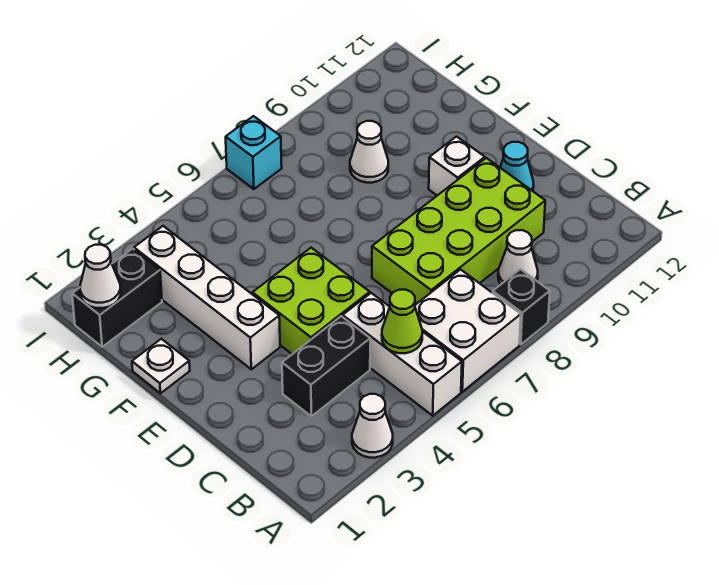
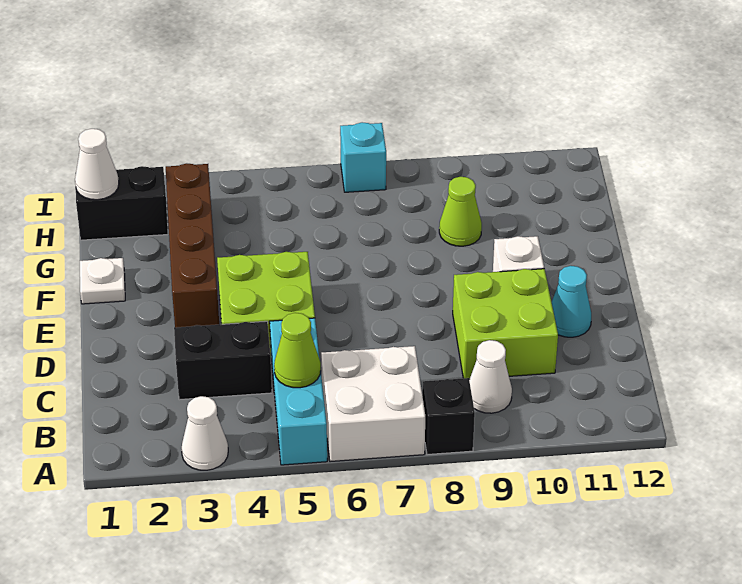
white 1x3 brick [343,293,462,416] -> cyan 1x3 brick [270,318,327,465]
lime 2x4 brick [372,158,545,305] -> lime 2x2 brick [453,269,558,379]
white 1x4 brick [134,226,280,369] -> brown 1x4 brick [166,163,219,328]
white 1x1 cone [350,121,388,183] -> lime 1x1 cone [439,177,482,246]

